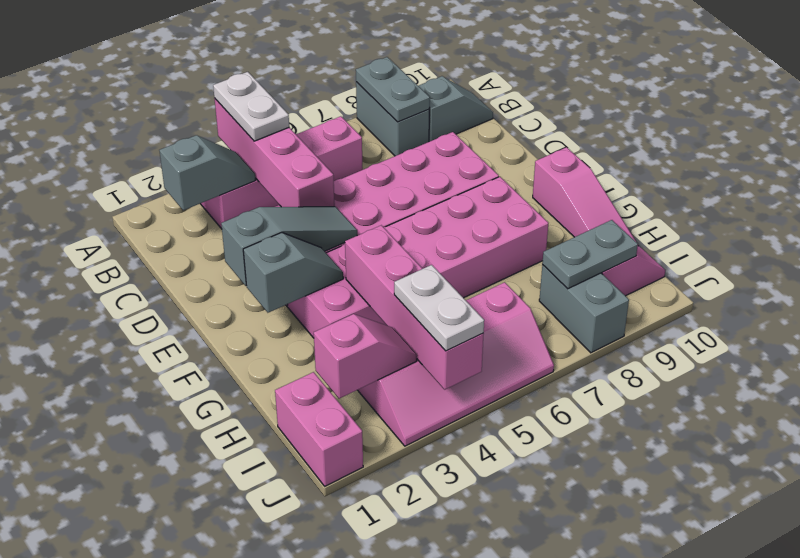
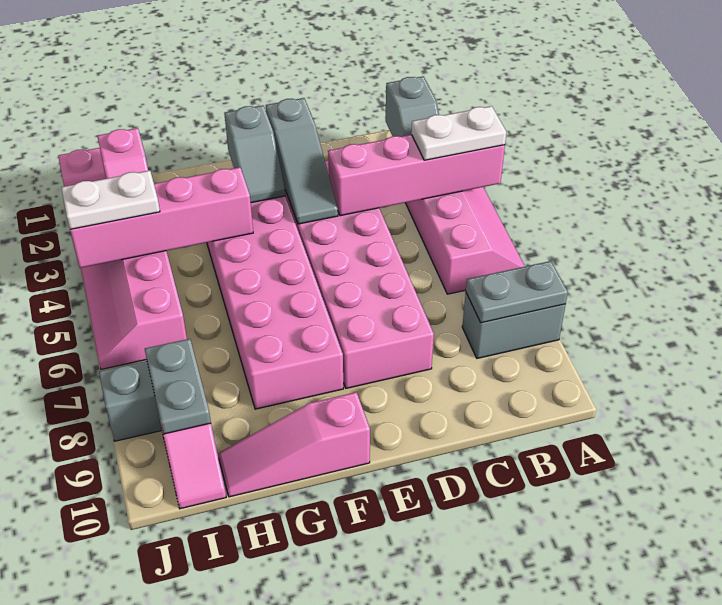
grey 1x2 slope [419,76,493,142] -> none

